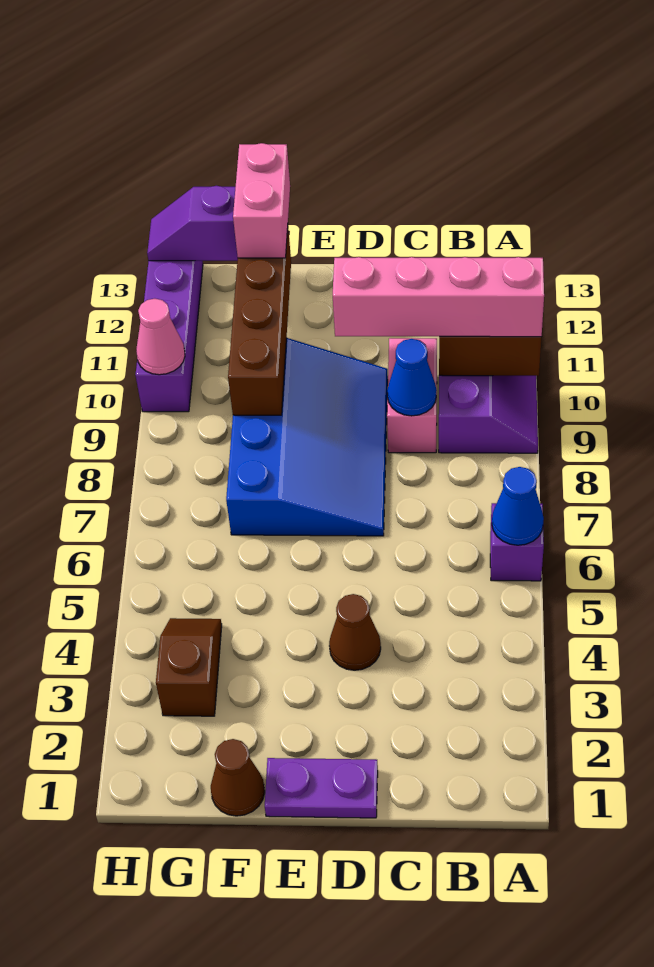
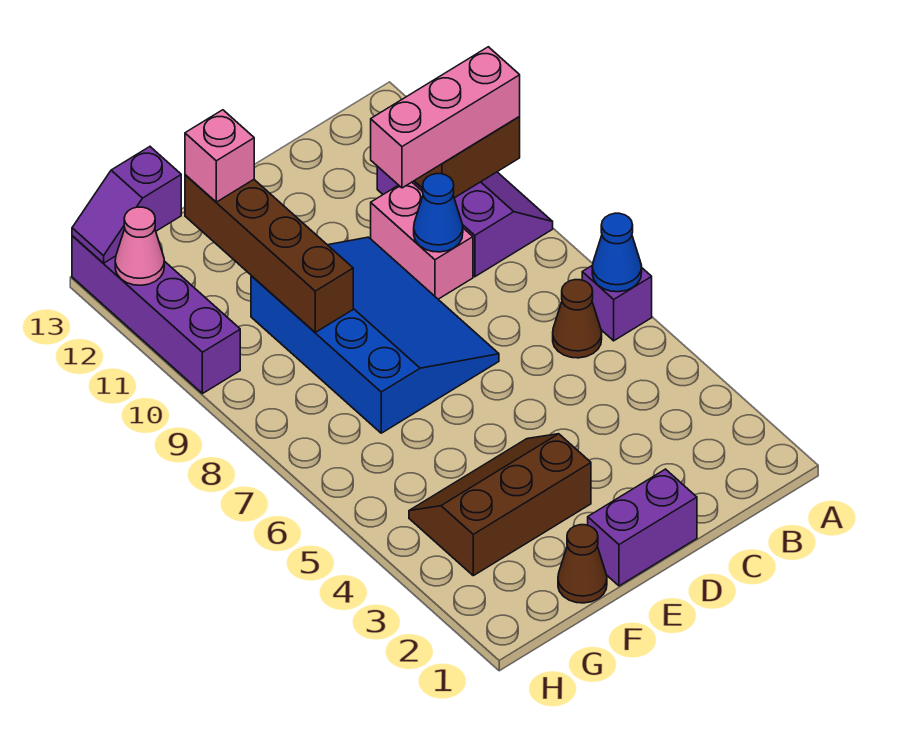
pink 1x4 brick [333,257,544,337] -> pink 1x3 brick [371,47,520,188]
purple 1x2 plate [265,758,378,818] -> purple 1x2 brick [588,469,697,586]
brown 1x1 cone [329,594,381,670] -> brown 1x1 cone moved to [553,280,602,358]
pink 1x2 brick [233,143,290,258] -> pink 1x1 brick [185,110,254,202]
brown 1x2 slope [156,618,222,716] -> brown 2x3 slope [409,434,591,576]
pink 1x1 cone [136,299,185,375] -> pink 1x1 cone moved to [115,207,164,285]

